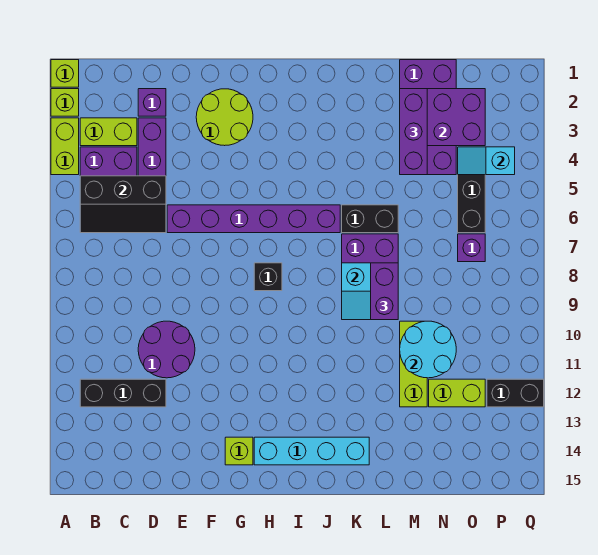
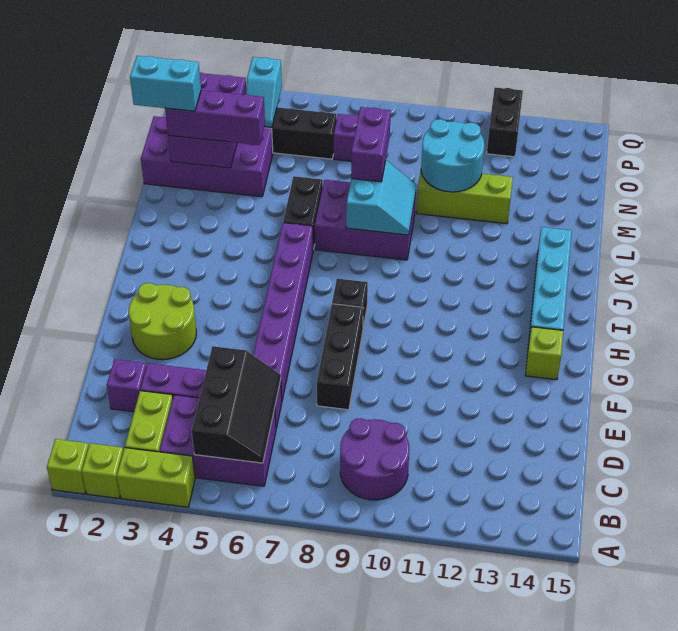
black 1x3 brick [80,379,166,407] -> black 1x3 brick moved to [317,304,363,410]
purple 2x2 round brick [138,321,195,378] -> purple 2x2 round brick moved to [340,418,410,500]
purple 1x2 brick [371,263,398,320] -> purple 1x2 brick turned to [351,107,391,182]
none -> cyan 1x2 brick [130,56,201,111]
lime 1x2 brick [429,379,485,407] -> none

